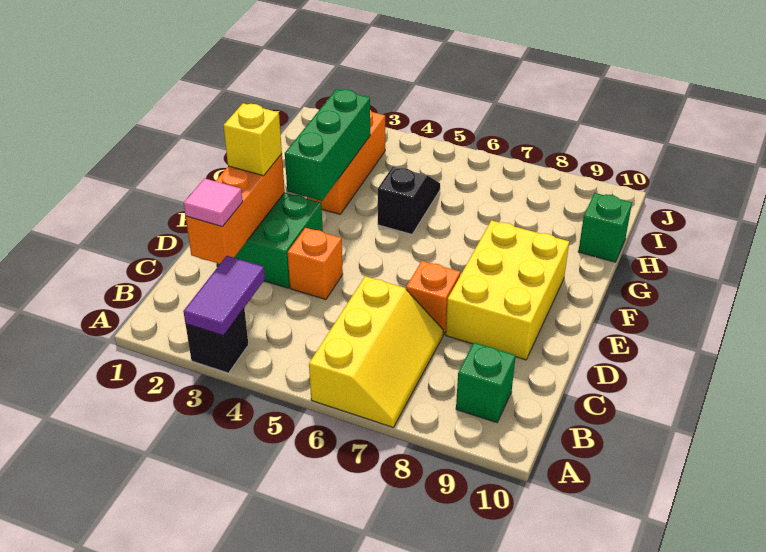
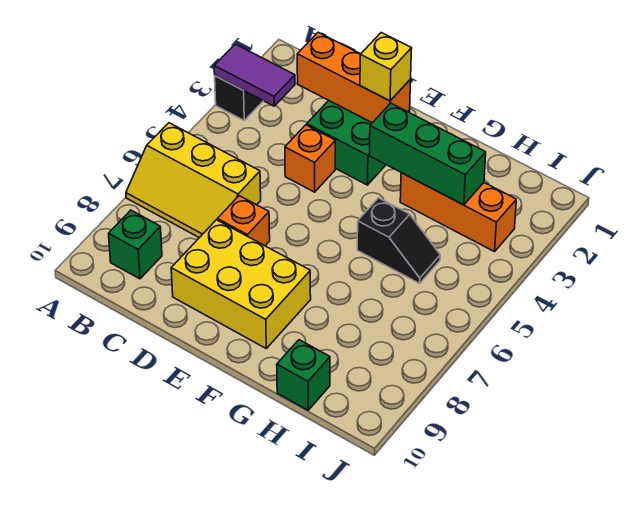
pink 1x1 tile [184,178,243,227] -> none

